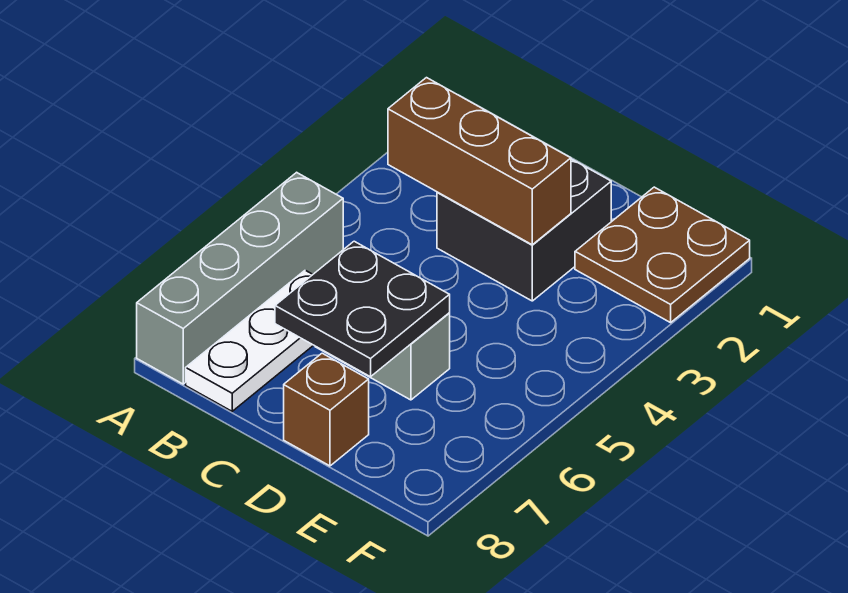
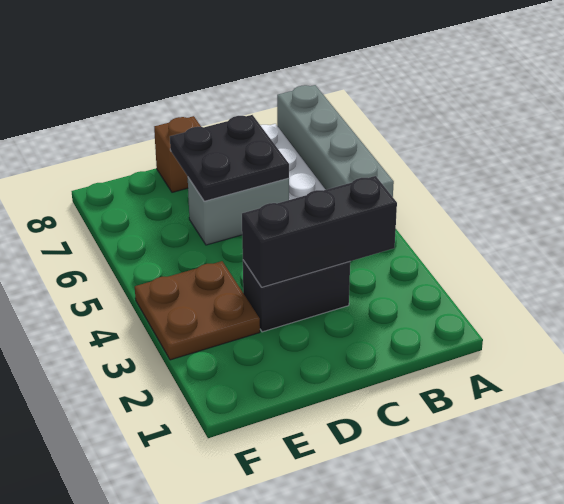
brown 1x3 brick [388,78,571,245] -> black 1x3 brick [242,176,397,287]
black 2x2 brick [437,159,611,301] -> black 1x2 brick [243,260,350,332]
brown 2x2 plate [575,187,750,323] -> brown 2x2 plate moved to [135,261,260,360]

